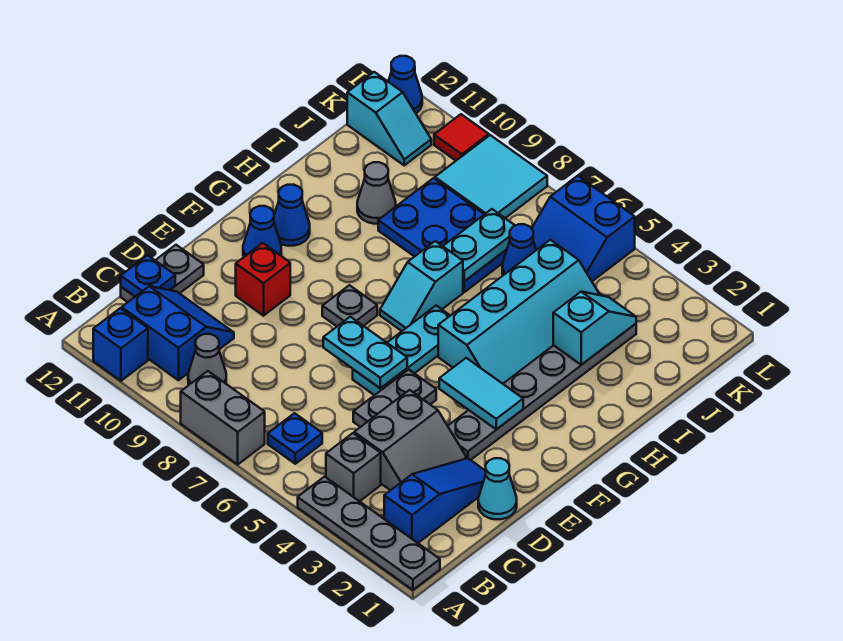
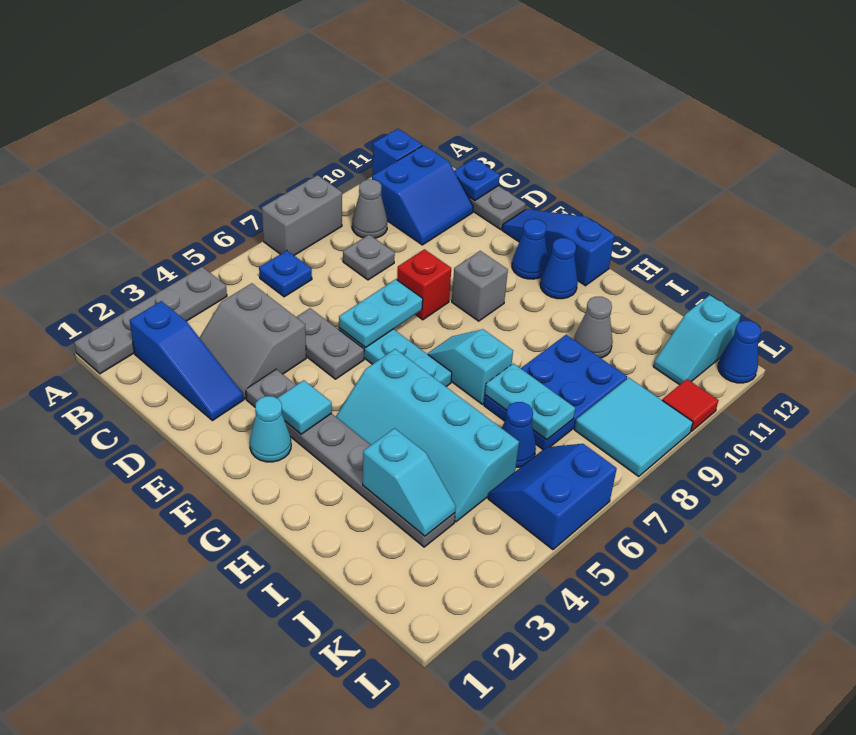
grey 1x1 brick [326,433,381,501] -> grey 1x1 brick moved to [452,251,508,321]
cyan 1x1 cone [478,458,517,519] -> cyan 1x1 cone moved to [250,396,291,462]
red 1x1 brick [236,243,290,316] -> red 1x1 brick moved to [397,249,451,320]
none -> blue 1x3 slope [502,209,615,286]
cyan 1x2 tile [439,358,523,429] -> cyan 1x1 tile [277,380,332,434]
grey 1x1 plate [322,285,377,326] -> grey 1x1 plate moved to [343,235,395,280]

